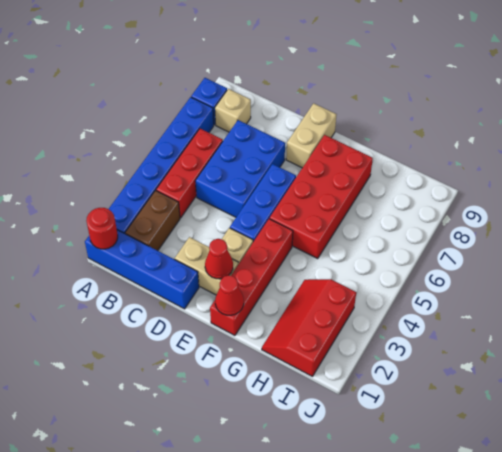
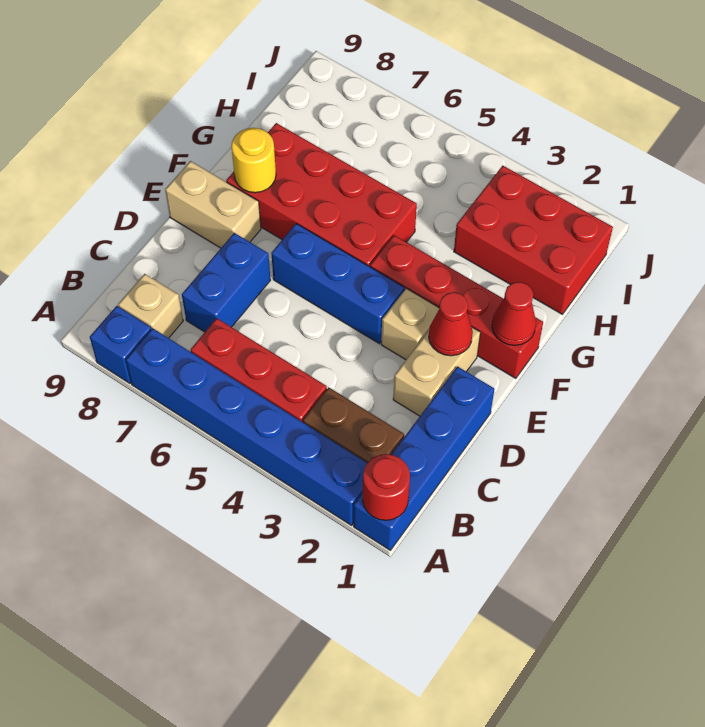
blue 2x3 brick [195,120,285,217] -> blue 1x2 brick [182,233,270,332]
none -> yellow 1x1 round brick [231,128,276,193]
red 2x3 slope [262,279,356,376] -> red 2x3 brick [454,166,613,314]

